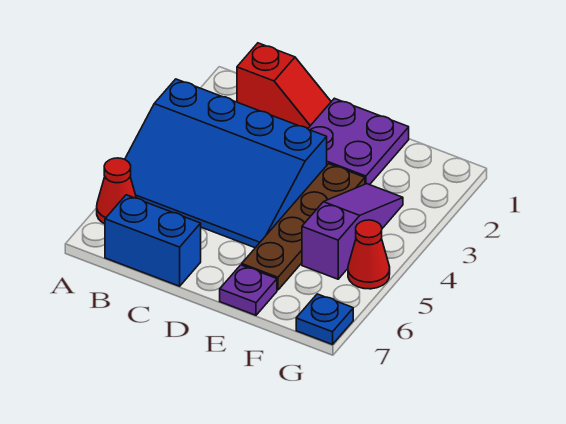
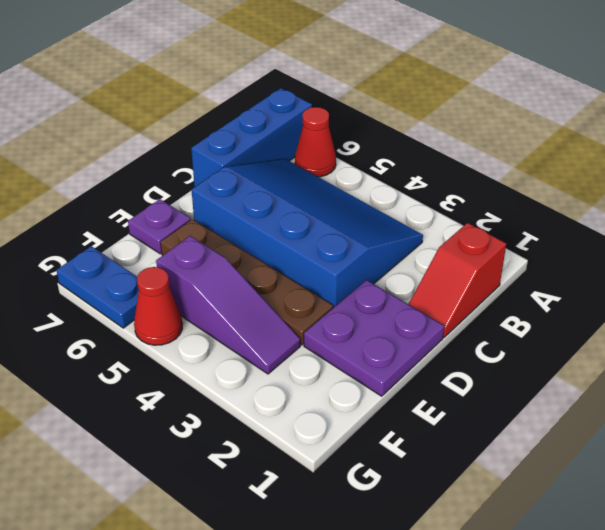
blue 3x4 slope [125,79,327,248] -> blue 3x4 slope turned to [192,159,423,308]
blue 1x2 brick [105,195,201,286] -> blue 1x3 brick [191,88,312,187]
blue 1x1 plate [296,294,353,345] -> blue 1x2 plate [57,246,139,328]

